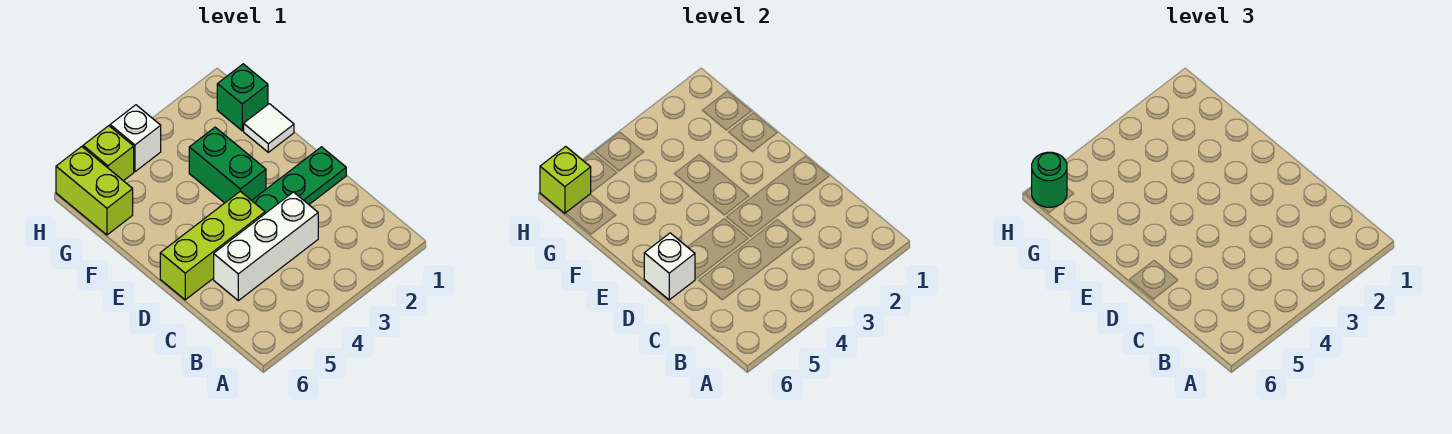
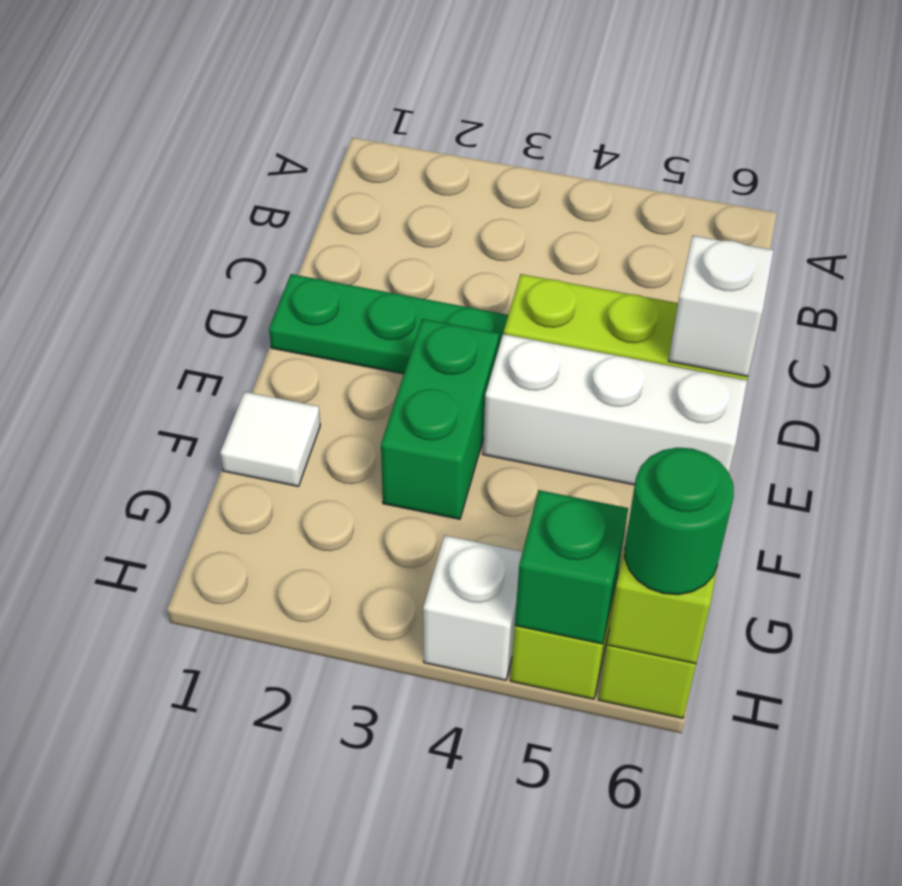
white 1x3 brick [214,192,318,301] -> white 1x3 brick moved to [483,334,747,485]
green 1x1 brick [217,64,268,131] -> green 1x1 brick moved to [515,490,628,644]

